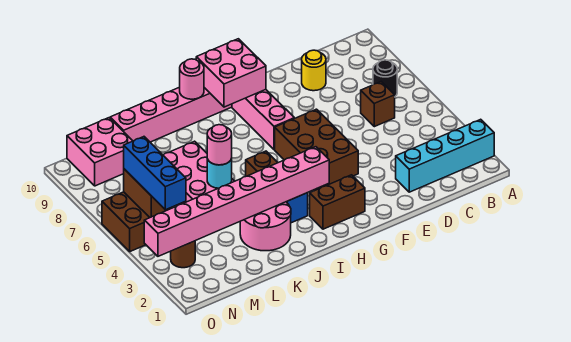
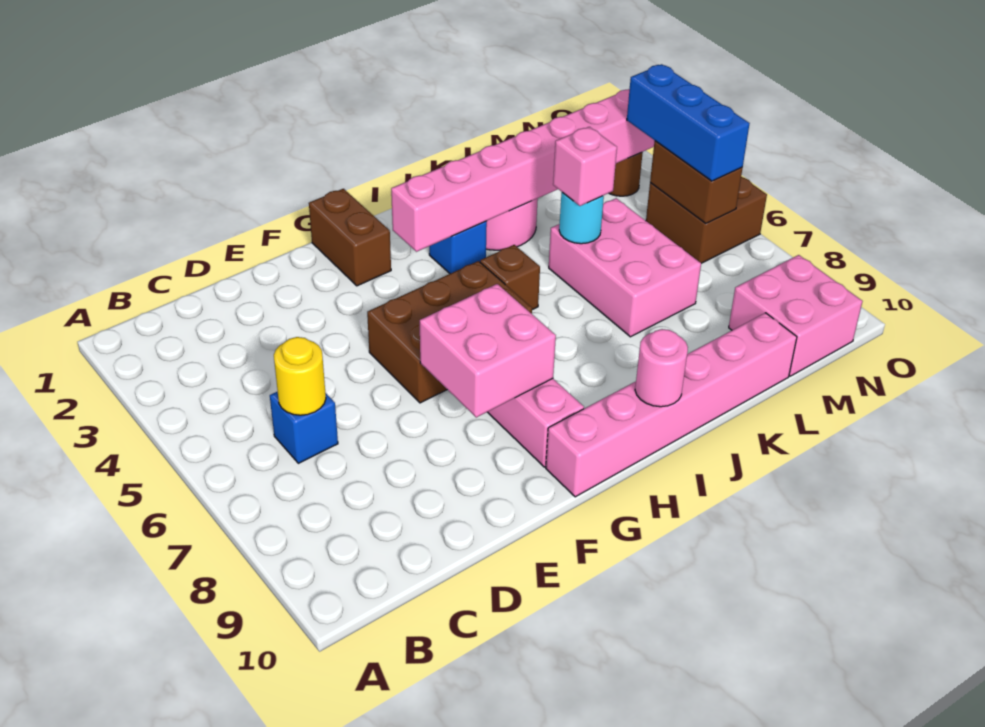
cyan 1x4 brick [396,119,494,192] -> none
black 1x1 round brick [373,60,397,96] -> none
brown 1x1 brick [361,82,395,127] -> blue 1x1 brick [270,391,338,463]
yellow 1x1 round brick [302,50,326,91] -> yellow 1x1 round brick moved to [274,337,326,415]
brown 2x3 brick [275,109,358,190] -> brown 2x3 brick turned to [367,261,532,403]
brown 1x2 brick [310,175,365,229] -> brown 1x2 brick turned to [309,189,391,286]
pink 2x2 brick [196,39,266,107] -> pink 2x2 brick moved to [420,284,556,417]
pink 1x1 round brick [207,125,232,165] -> pink 1x1 brick [553,127,617,206]

